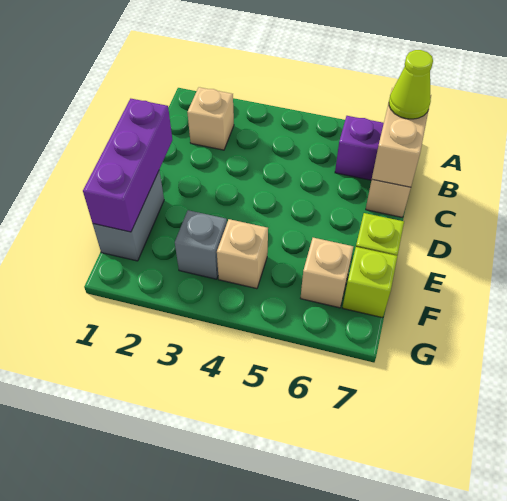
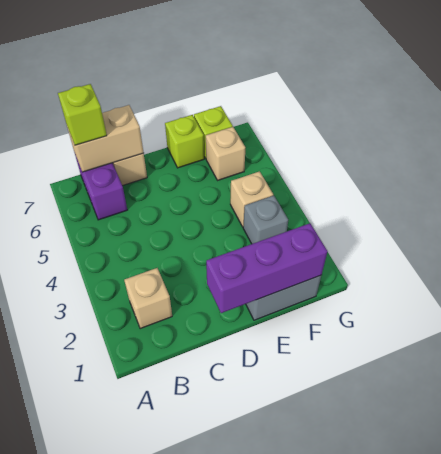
lime 1x1 cone [389,50,433,119] -> lime 1x1 brick [58,84,107,145]

